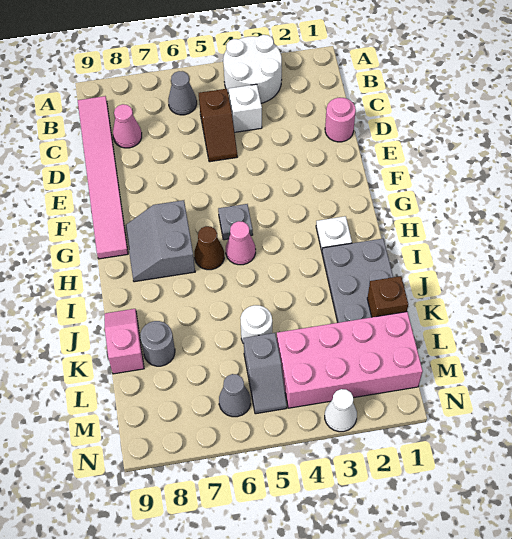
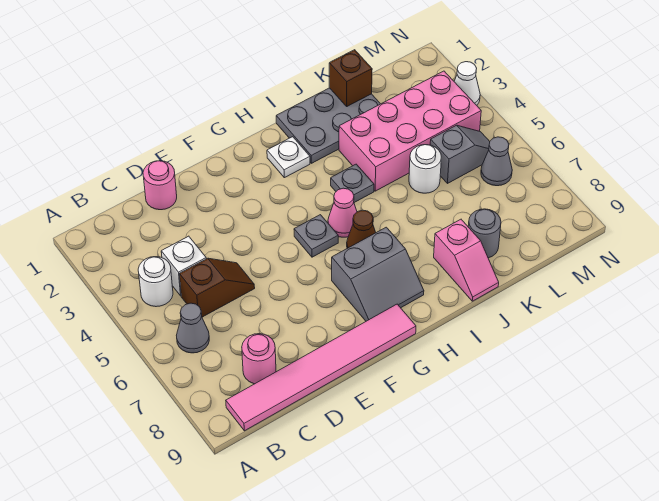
white 2x2 round brick [223,35,282,103] -> white 1x1 round brick [138,257,173,307]
pink 1x1 cone [113,104,142,148] -> pink 1x1 round brick [242,334,276,384]
none -> grey 1x1 plate [331,164,374,203]
pink 1x2 slope [105,309,144,374] -> pink 1x2 slope turned to [434,219,499,301]
pink 2x4 brick [277,312,423,408] -> pink 2x4 brick turned to [339,71,481,191]

